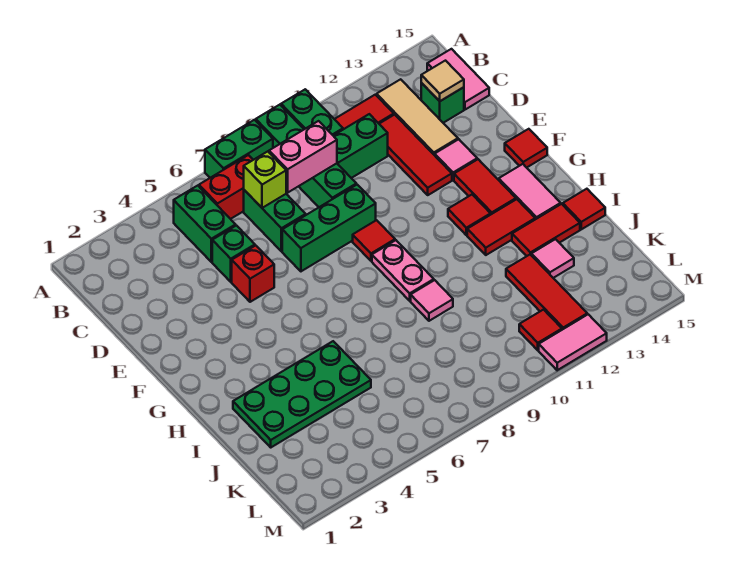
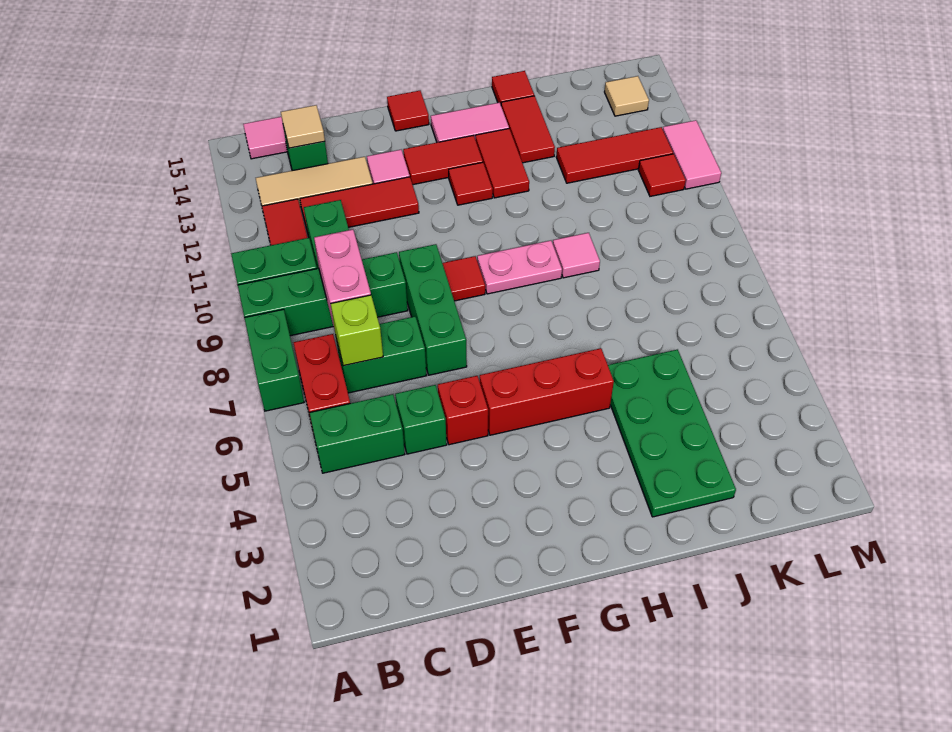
none -> red 1x3 brick [480,348,614,435]
pink 1x1 tile [531,239,574,278] -> none
none -> tan 1x1 tile [605,76,649,116]

